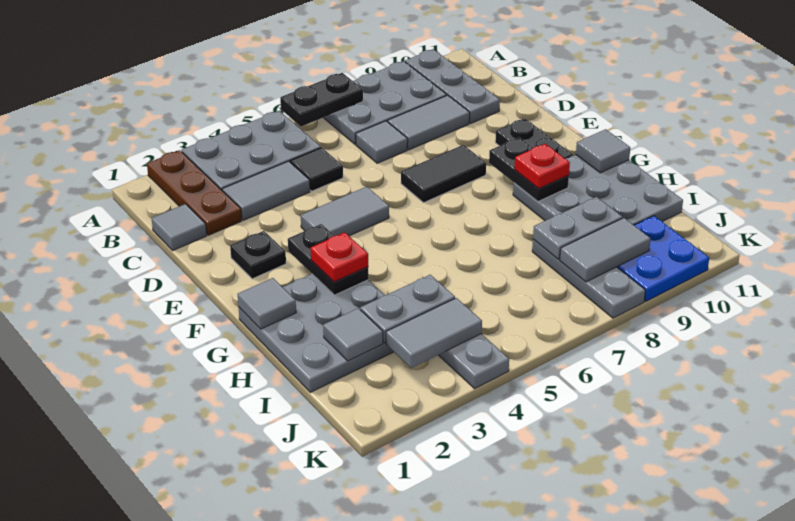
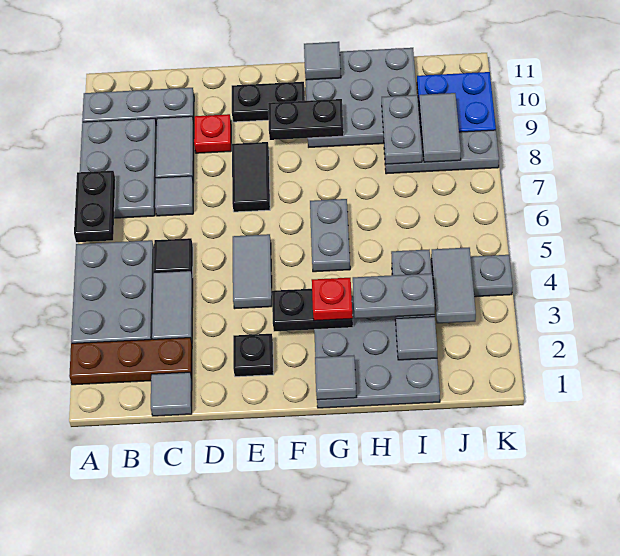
none -> grey 1x2 plate [310,199,350,272]
red 1x1 plate [514,144,570,189] -> red 1x1 plate moved to [194,114,231,153]
none -> grey 1x2 plate [353,273,435,319]

